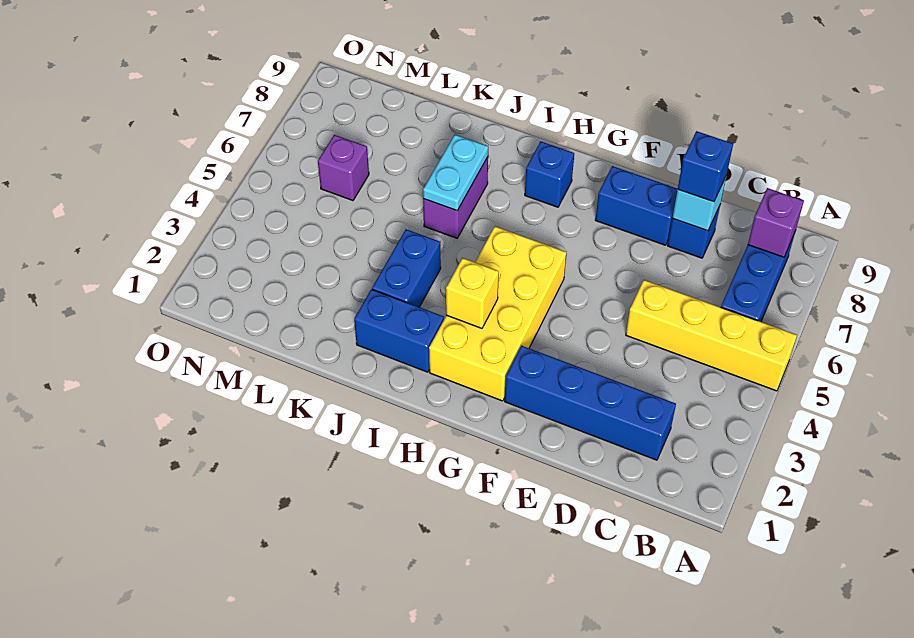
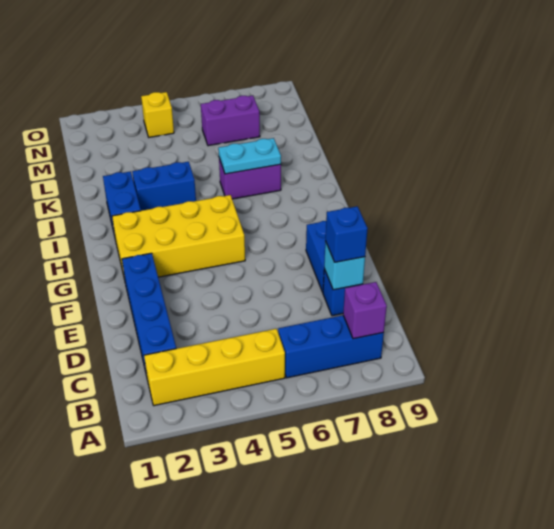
yellow 1x4 brick [626,280,797,391] -> yellow 1x4 brick turned to [144,329,285,406]
yellow 1x1 brick [446,258,499,328] -> yellow 1x1 brick moved to [141,92,174,137]
blue 1x1 brick [525,142,574,207] -> none
purple 1x1 brick [318,135,369,201] -> purple 1x2 brick [201,96,260,146]

